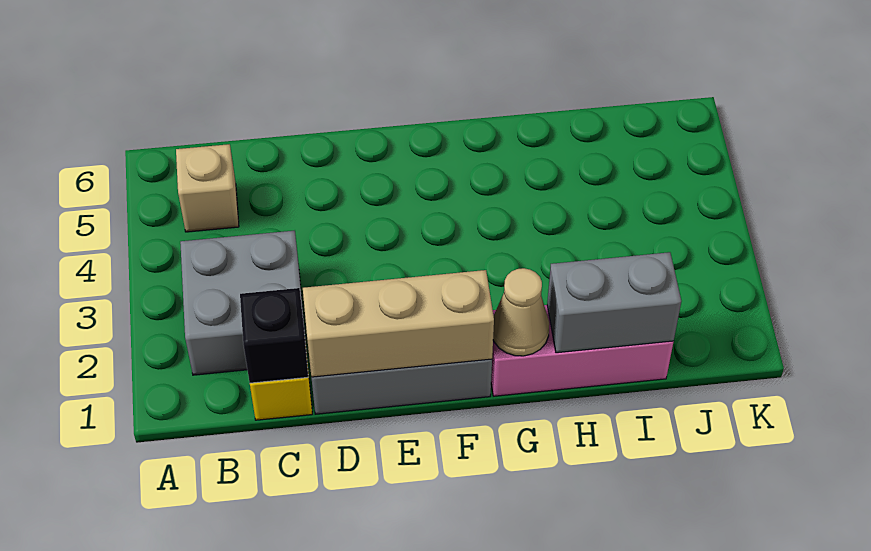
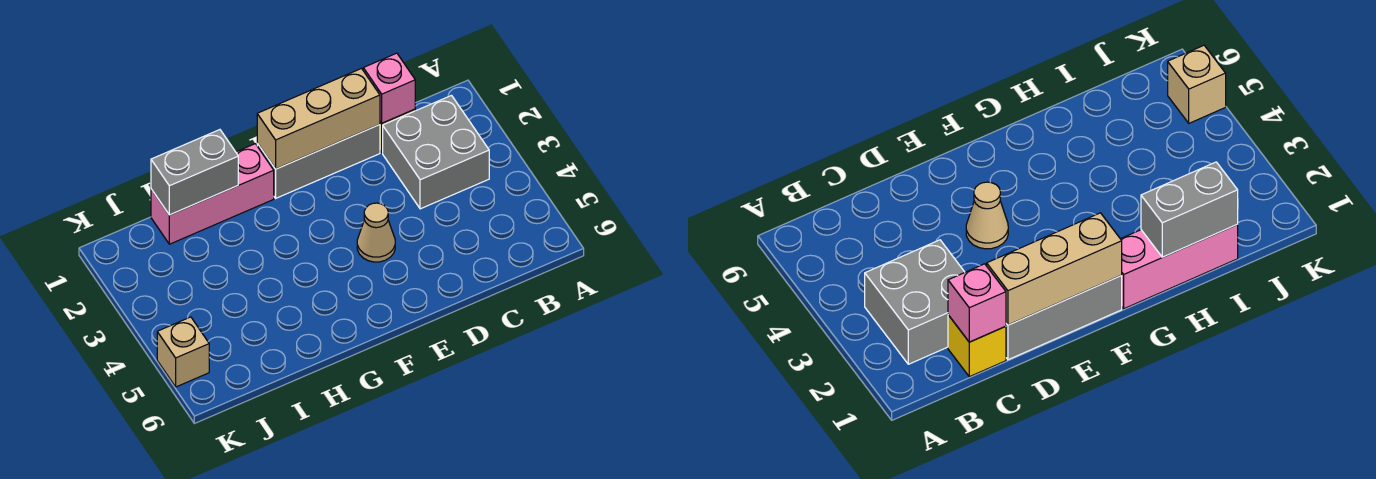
tan 1x1 brick [176,144,239,232] -> tan 1x1 brick moved to [157,317,209,387]
black 1x1 brick [240,288,308,383] -> pink 1x1 brick [363,53,415,123]
tan 1x1 cone [493,268,549,356] -> tan 1x1 cone moved to [357,203,395,262]

